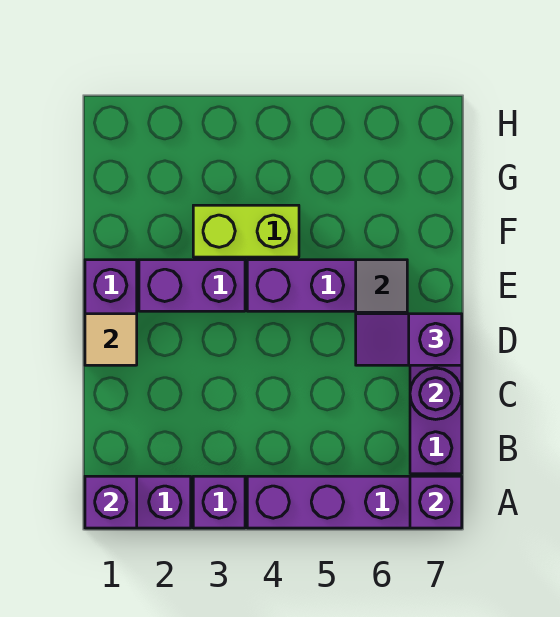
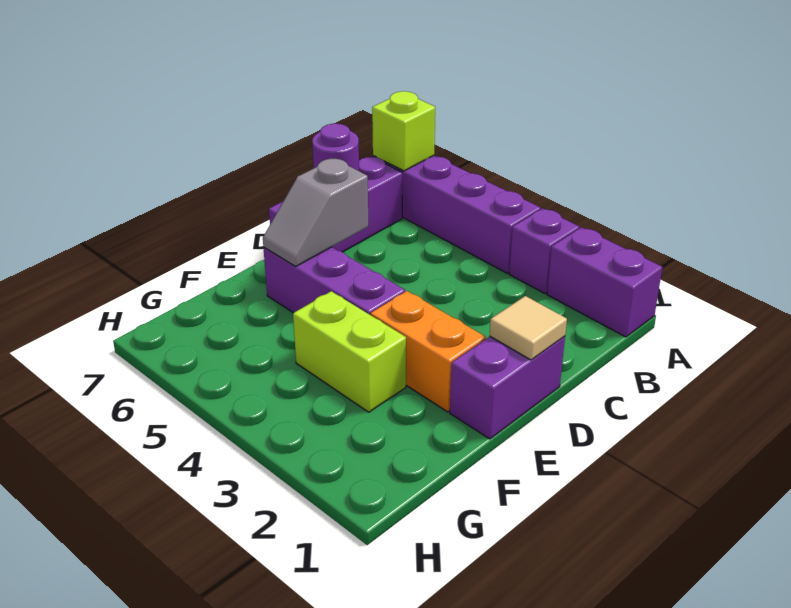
purple 1x1 brick [85,476,137,528] -> none
purple 1x1 brick [410,476,462,528] -> lime 1x1 brick [372,91,435,171]
purple 1x2 slope [356,314,462,365] -> none
purple 1x2 brick [139,260,245,311] -> orange 1x2 brick [371,291,486,412]

